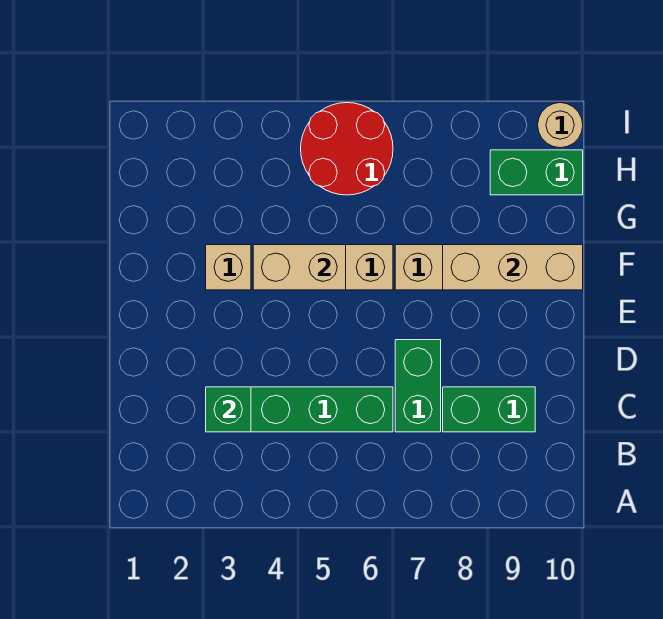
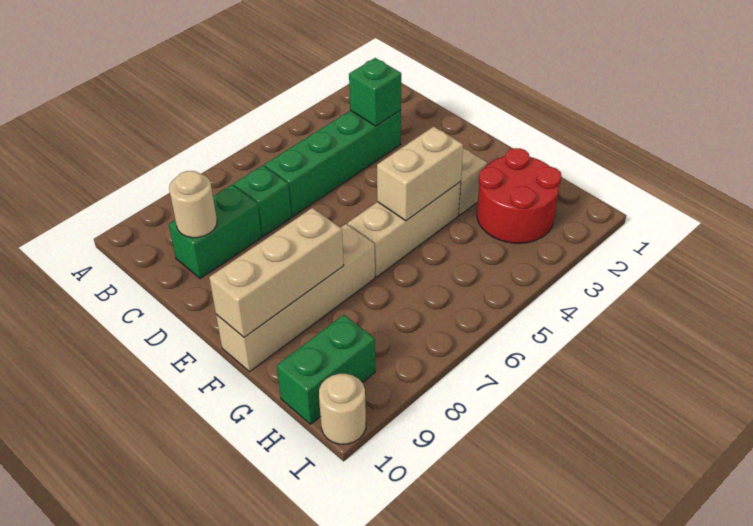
green 1x2 brick [395,340,441,432] -> green 1x1 brick [234,165,291,236]
none -> tan 1x1 round brick [169,171,217,238]
red 2x2 round brick [301,103,393,195] -> red 2x2 round brick moved to [477,148,562,243]

